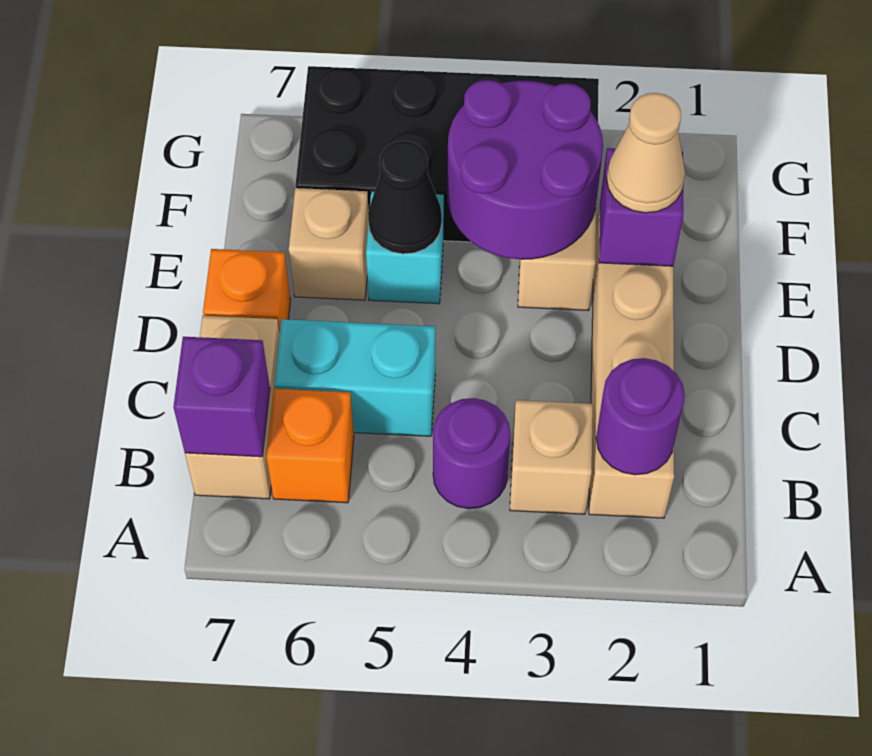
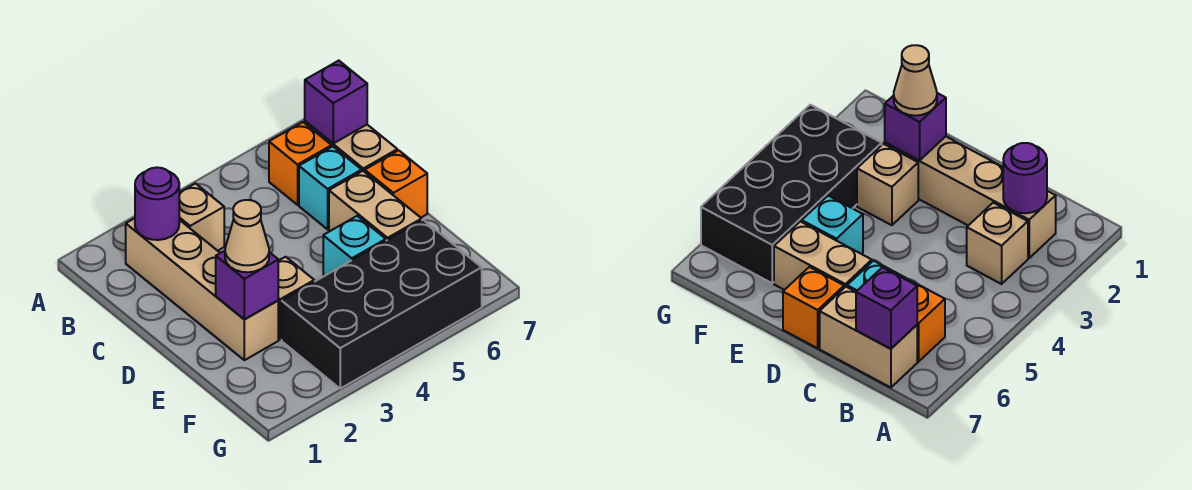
purple 1x1 round brick [433,398,510,509] -> none
cyan 1x2 brick [274,319,435,436] -> cyan 1x1 brick [299,147,362,229]
purple 2x2 round brick [447,80,603,259] -> none
black 1x1 cone [368,141,442,254] -> none
tan 1x1 brick [289,188,369,300] -> tan 1x2 brick [329,171,422,241]

